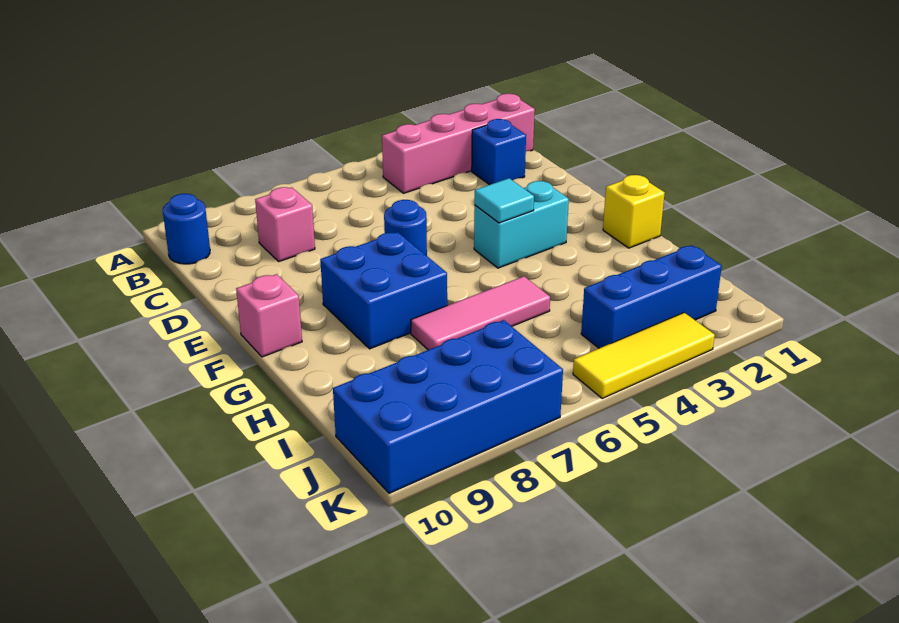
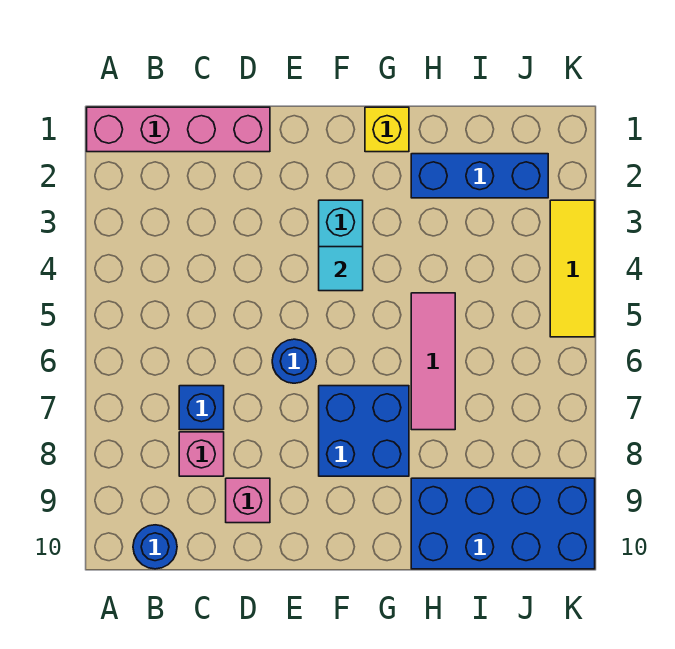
pink 1x4 brick [382,94,535,193] -> pink 1x4 brick turned to [87,107,270,152]
blue 1x1 brick [472,119,526,185] -> blue 1x1 brick moved to [179,386,224,430]
pink 1x1 brick [236,274,302,357] -> pink 1x1 brick moved to [226,478,270,523]
blue 1x3 brick [581,245,722,348] -> blue 1x3 brick turned to [411,154,548,198]
blue 2x4 brick [333,320,563,493] -> blue 2x4 brick turned to [411,478,595,569]

